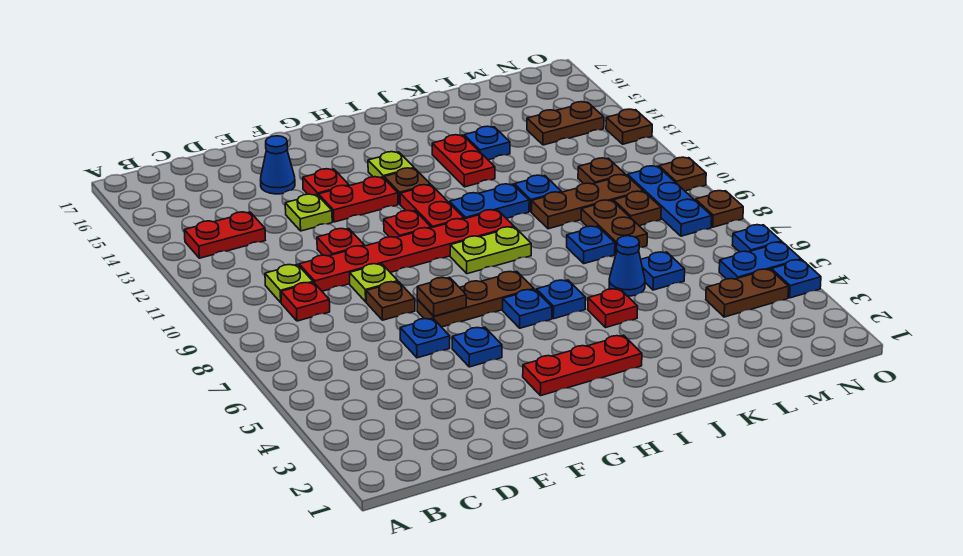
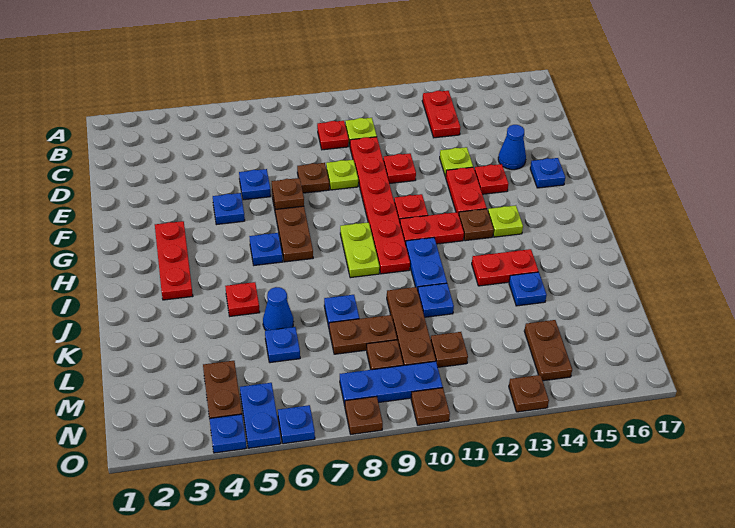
blue 1x1 plate [536,280,586,319] -> blue 1x1 plate moved to [530,158,565,188]

